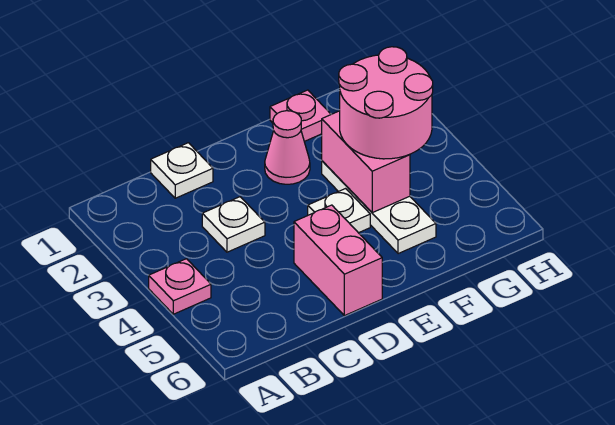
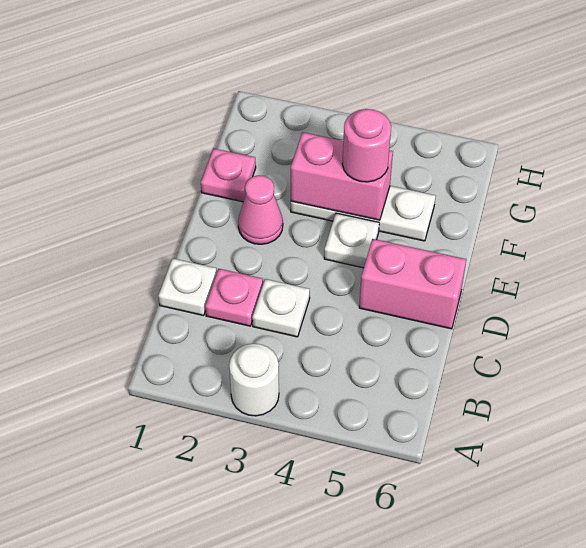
none -> white 1x1 round brick [229,344,279,416]
pink 1x1 plate [149,259,211,314] -> pink 1x1 plate moved to [205,269,263,326]
pink 2x2 round brick [339,47,433,159] -> pink 1x1 round brick [342,109,391,182]

